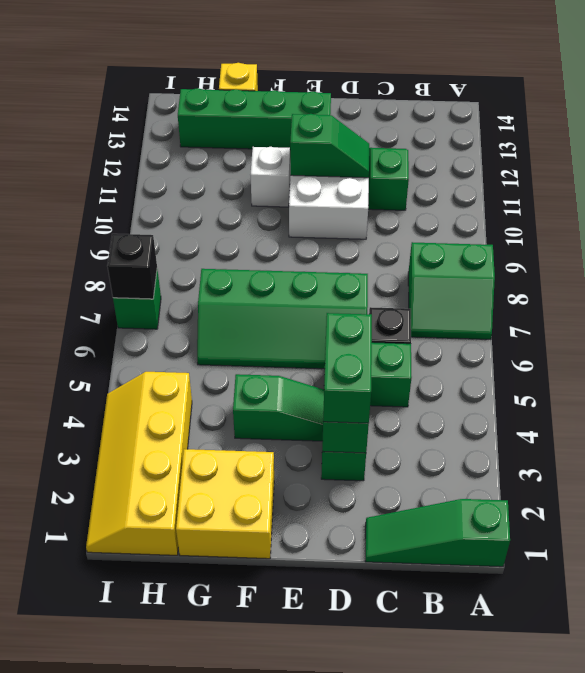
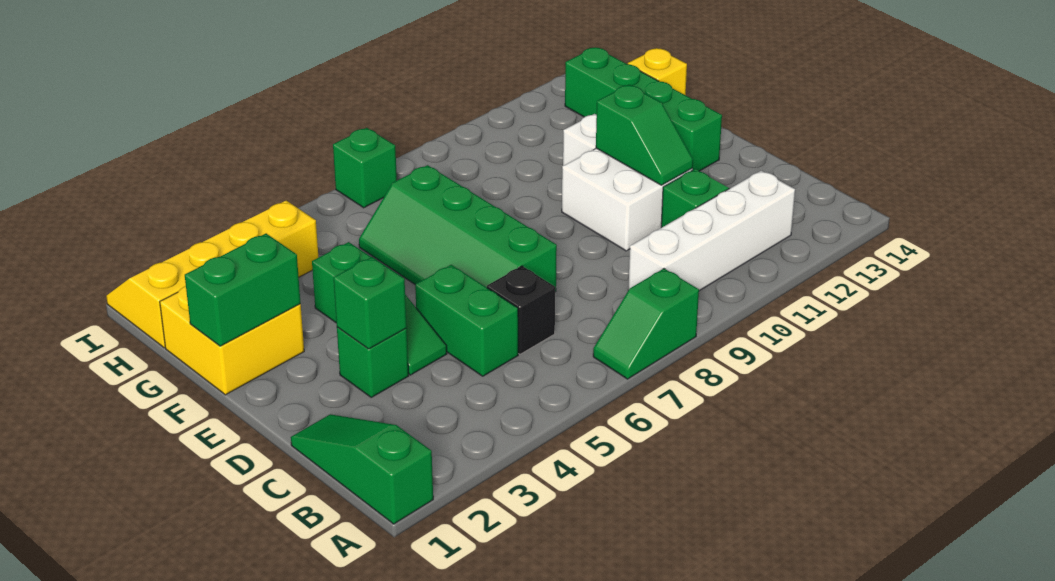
green 2x2 slope [408,242,495,339] -> green 1x2 slope [593,269,699,379]
none -> white 1x4 brick [628,171,795,291]
green 1x2 brick [323,313,372,423] -> green 1x2 brick moved to [185,234,301,346]
black 1x1 brick [107,234,157,299] -> none

